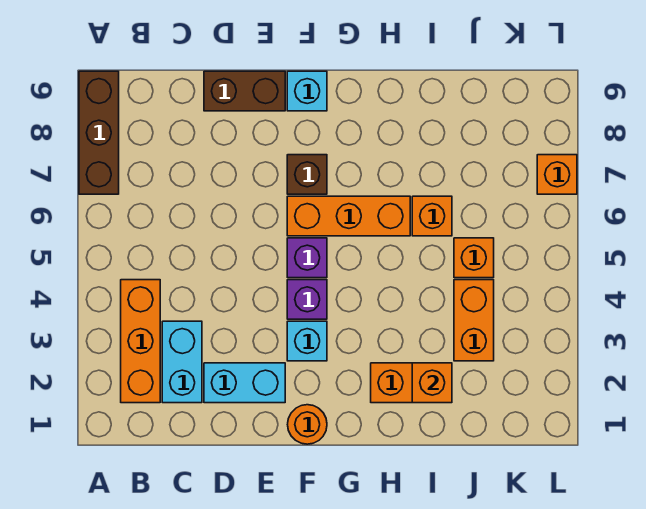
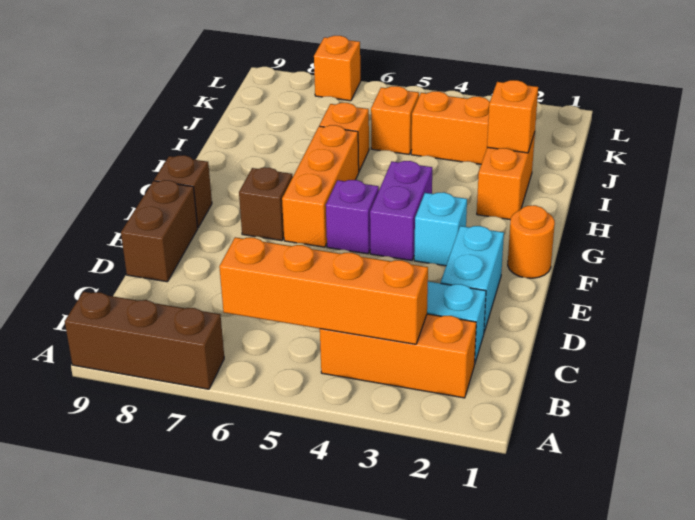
none -> orange 1x4 brick [219,237,428,344]
purple 1x1 brick [287,280,327,319] -> purple 1x2 brick [370,161,432,260]
cyan 1x1 brick [287,71,327,111] -> brown 1x1 brick [154,155,212,227]

